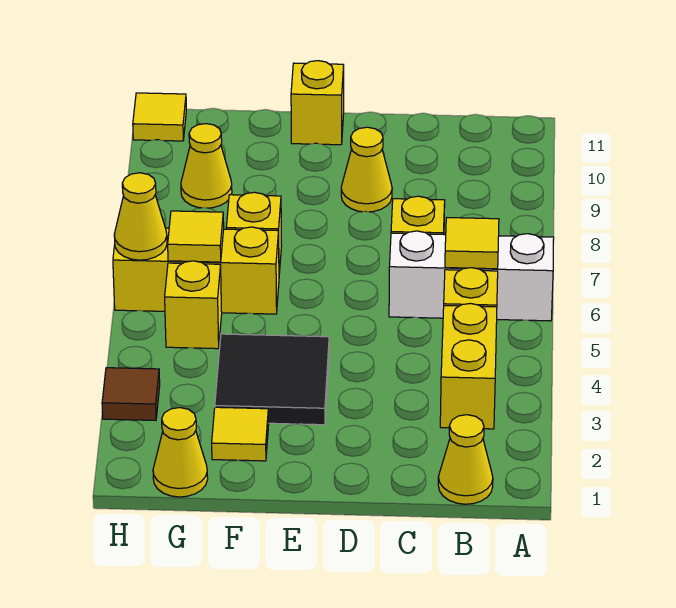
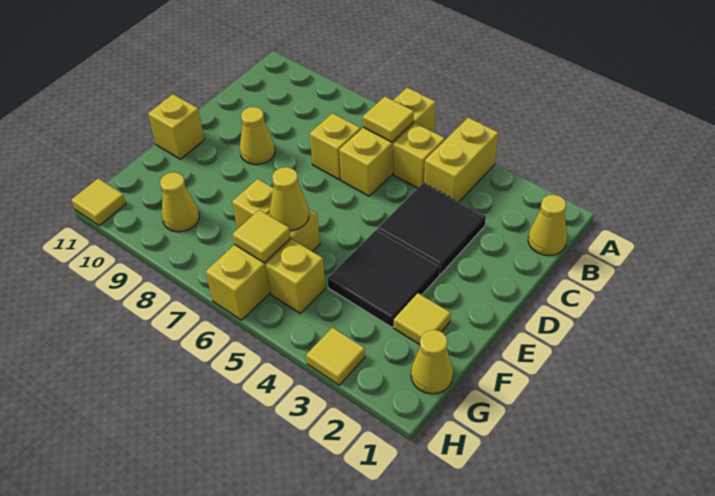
white 1x3 brick [389,231,554,321] -> yellow 1x3 brick [339,88,436,196]
yellow 1x2 brick [440,303,497,429] -> yellow 1x2 brick turned to [424,118,498,201]
none -> black 2x2 tile [378,183,486,274]
brown 1x1 tile [102,368,160,420] -> yellow 1x1 tile [306,328,365,385]
yellow 1x1 cone [114,173,167,260] -> yellow 1x1 cone moved to [270,167,309,231]

